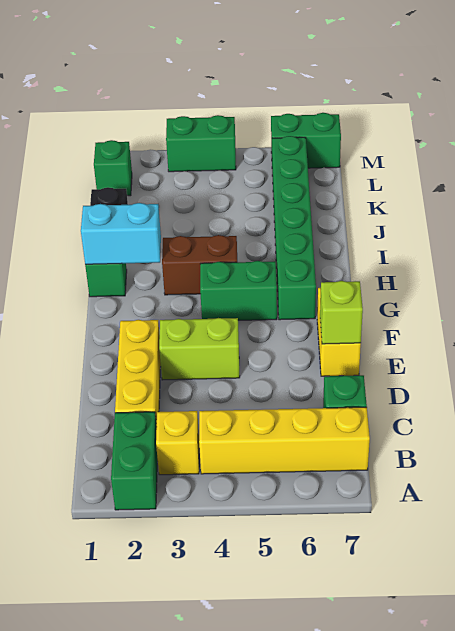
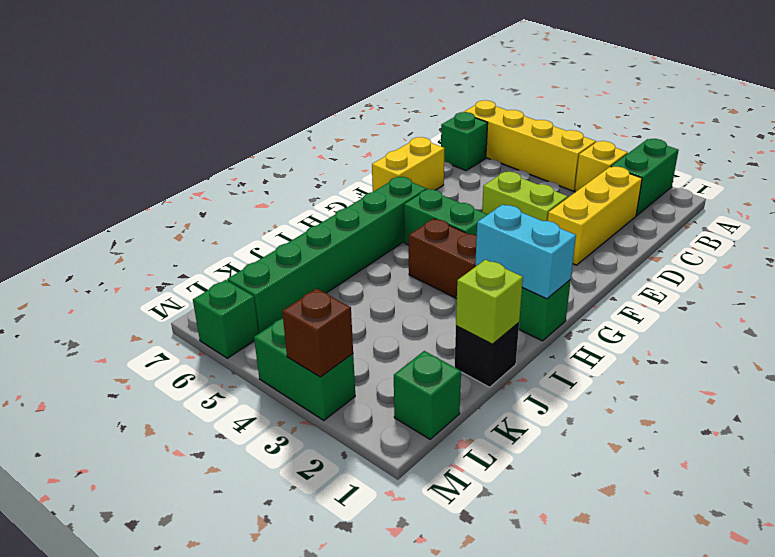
lime 1x1 brick [320,281,363,344] -> lime 1x1 brick moved to [456,260,523,344]
none -> brown 1x1 brick [282,289,353,377]
green 1x2 brick [271,113,341,168] -> green 1x1 brick [193,280,259,358]

